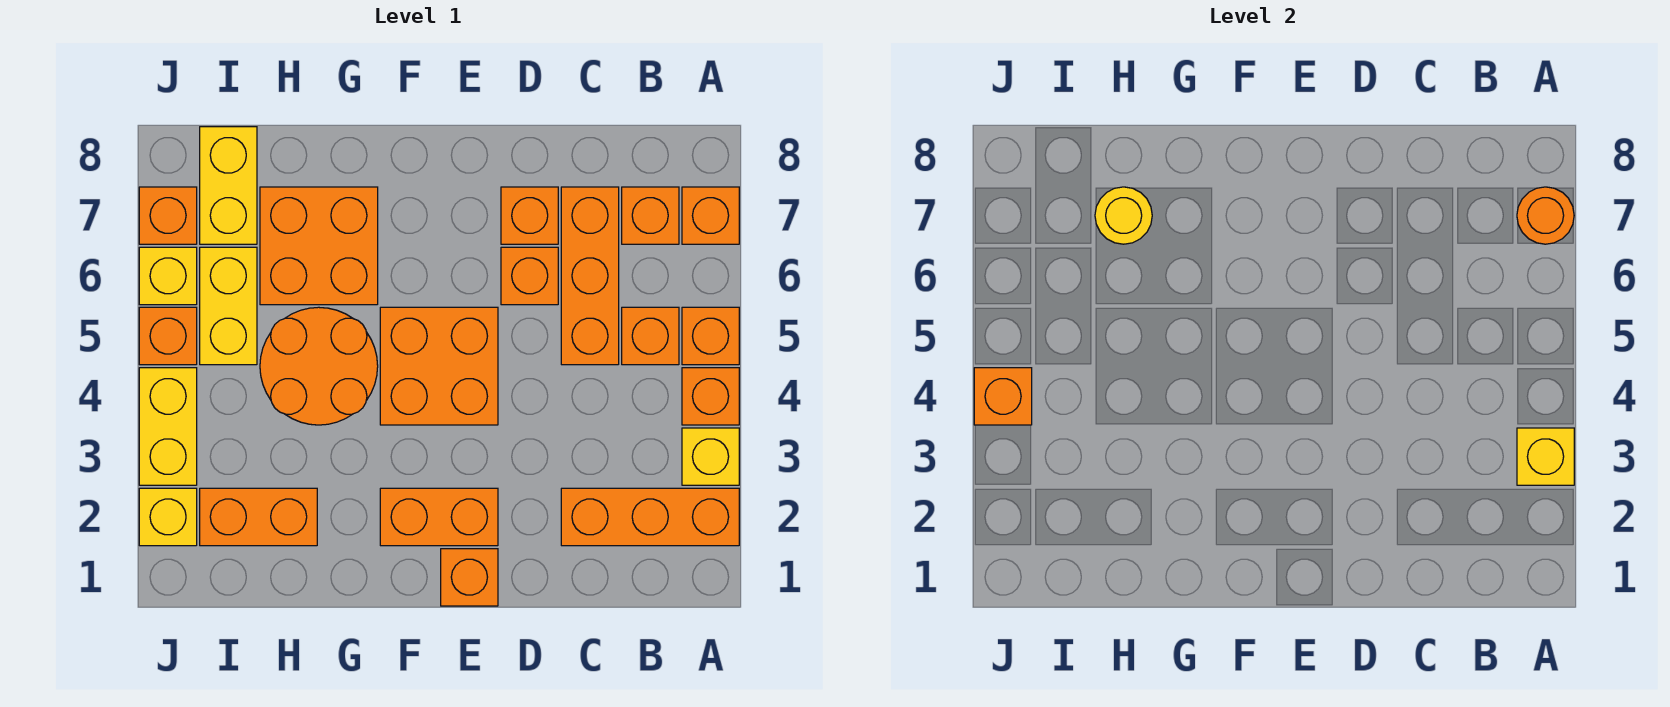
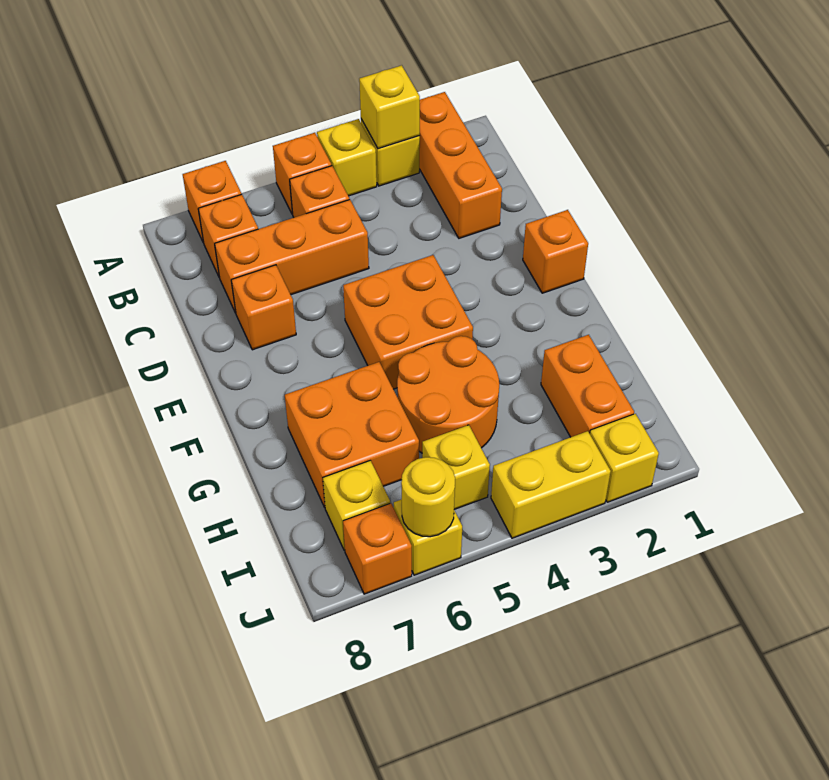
orange 1x1 brick [682,368,739,425] -> yellow 1x1 brick [317,119,377,196]
orange 1x1 round brick [1517,187,1574,244] -> none
orange 1x1 brick [501,247,558,305] -> none
orange 1x2 brick [380,488,498,546] -> none
yellow 1x1 round brick [1095,187,1152,244] -> yellow 1x1 round brick moved to [401,457,455,537]
yellow 1x2 brick [200,247,257,365] -> yellow 1x1 brick [422,425,490,509]
yellow 1x2 brick [200,127,257,244] -> yellow 1x1 brick [323,460,390,550]
orange 1x1 brick [974,368,1032,425] -> none
orange 1x1 brick [139,307,197,365] -> none

